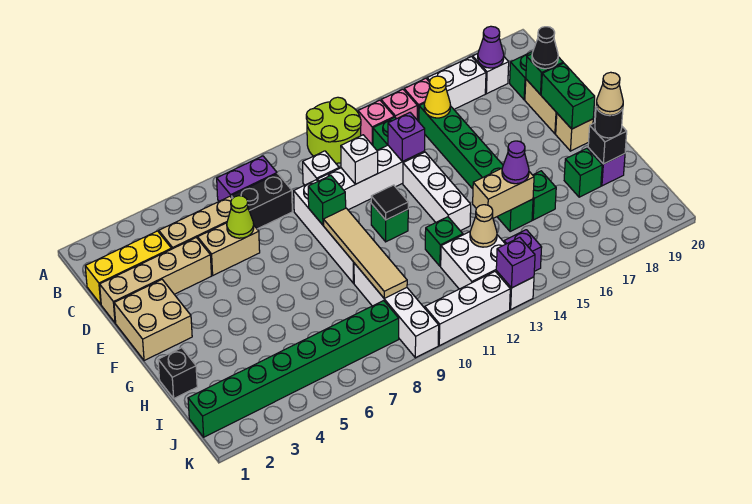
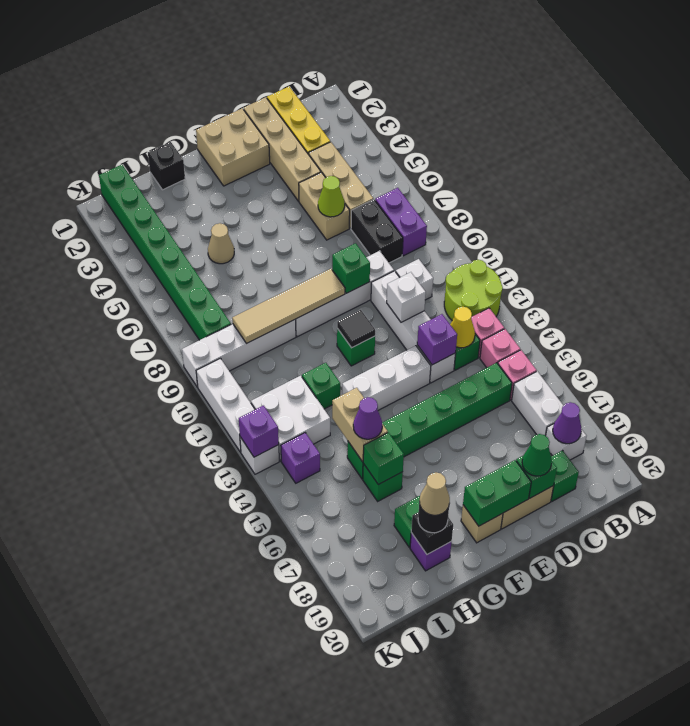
yellow 1x1 cone [424,76,451,118] -> yellow 1x1 cone moved to [450,307,475,348]
black 1x1 cone [532,27,558,69] -> green 1x1 cone [522,434,552,476]
none -> green 1x1 brick [363,433,404,485]
tan 1x1 cone [470,205,497,247] -> tan 1x1 cone moved to [208,223,234,264]

